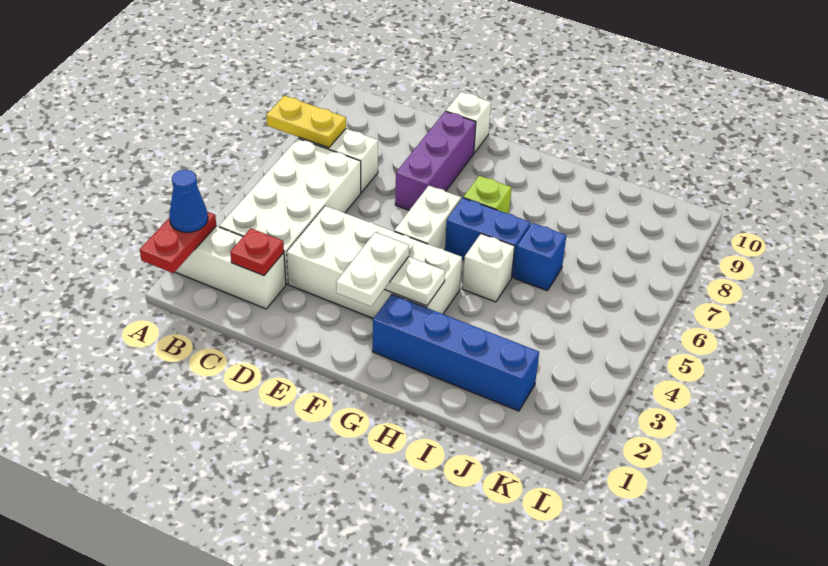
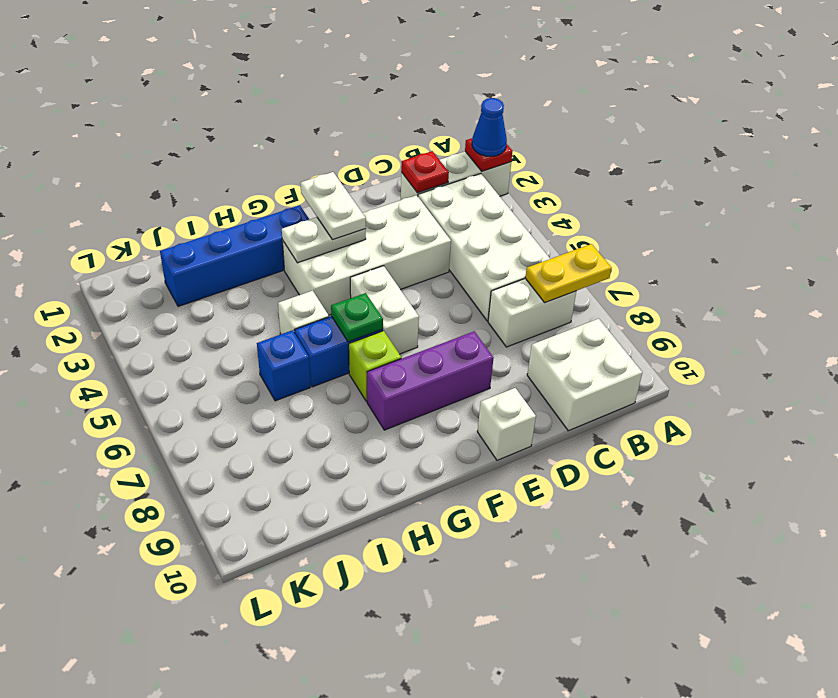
red 1x2 plate [140,212,216,273] -> red 1x1 plate [465,138,513,171]
none -> white 2x2 brick [527,319,642,431]
purple 1x3 brick [395,111,476,210] -> purple 1x3 brick turned to [367,331,493,430]
none -> green 1x1 plate [331,293,383,342]

